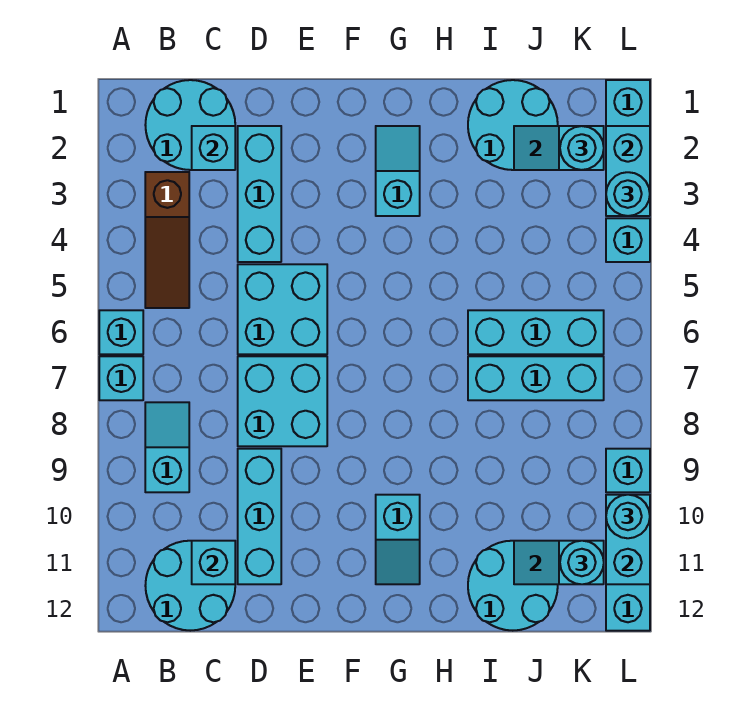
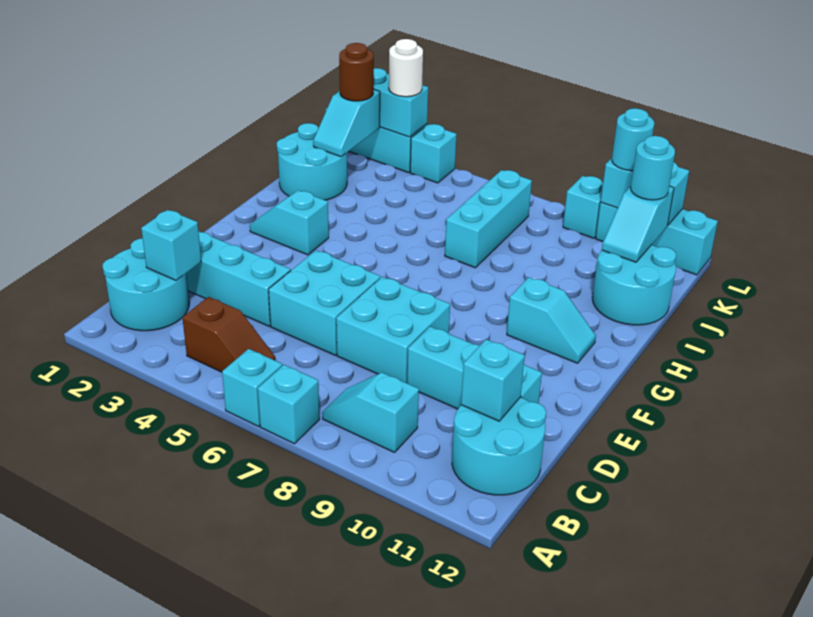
brown 1x3 slope [145,172,189,308] -> brown 1x2 slope [182,297,276,372]
cyan 1x3 brick [468,310,604,354] -> none
cyan 1x1 round brick [560,126,604,170] -> brown 1x1 round brick [339,43,374,101]
cyan 1x1 round brick [606,172,650,216] -> white 1x1 round brick [389,39,423,97]

